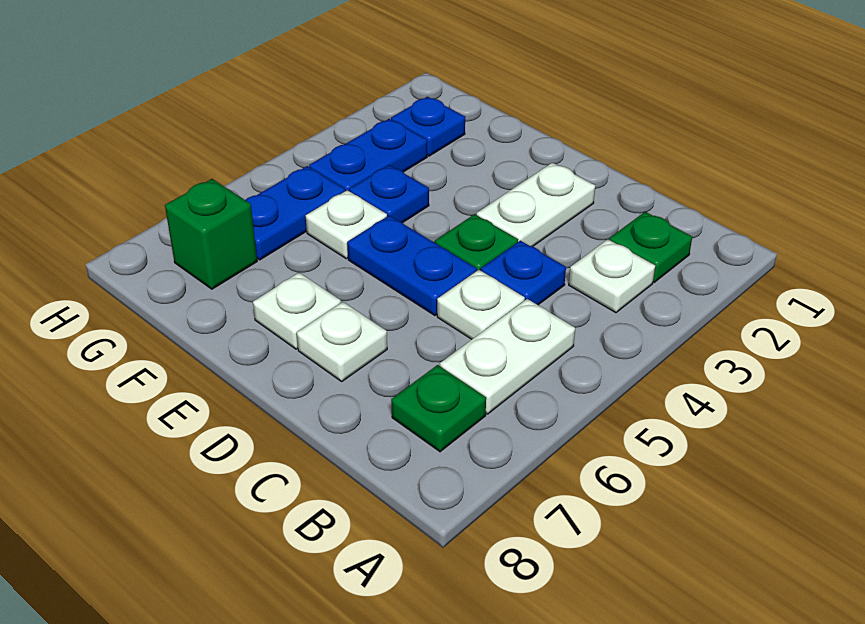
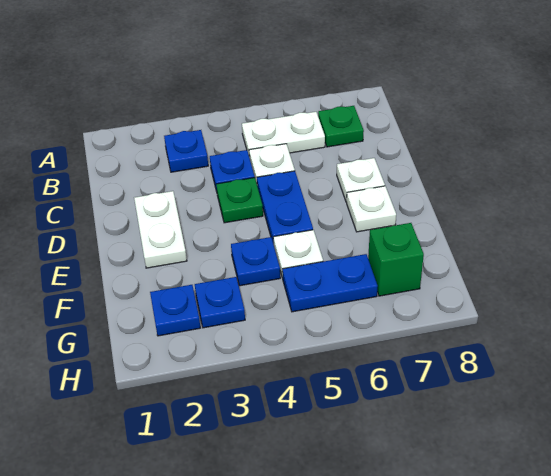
green 1x1 plate [609,212,692,282] -> none
white 1x1 plate [569,239,655,313] -> blue 1x1 plate [164,130,208,172]
white 1x2 plate [477,163,595,247] -> white 1x2 plate turned to [134,191,187,268]
blue 1x2 plate [309,119,427,191] -> blue 1x1 plate [195,277,245,328]

